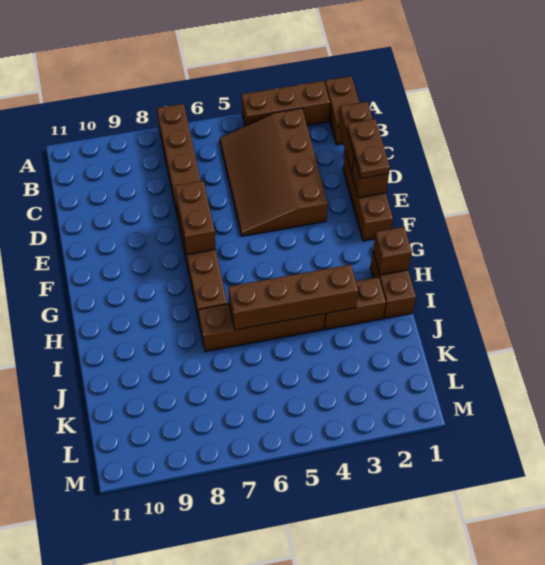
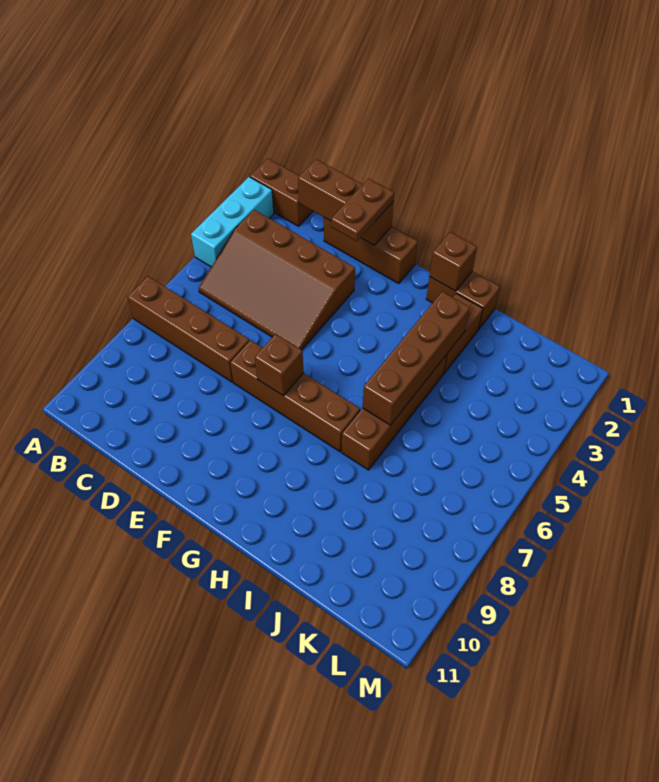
brown 1x3 brick [242,81,330,126] -> cyan 1x3 brick [191,177,274,267]
brown 1x2 plate [347,119,390,178] -> brown 1x2 plate turned to [331,179,394,241]
brown 1x2 brick [175,181,216,255] -> brown 1x1 brick [255,334,303,396]

